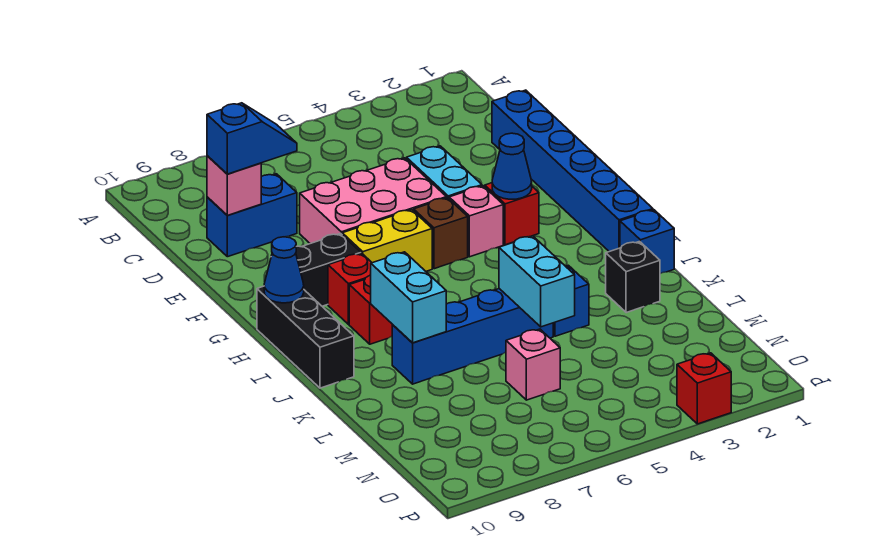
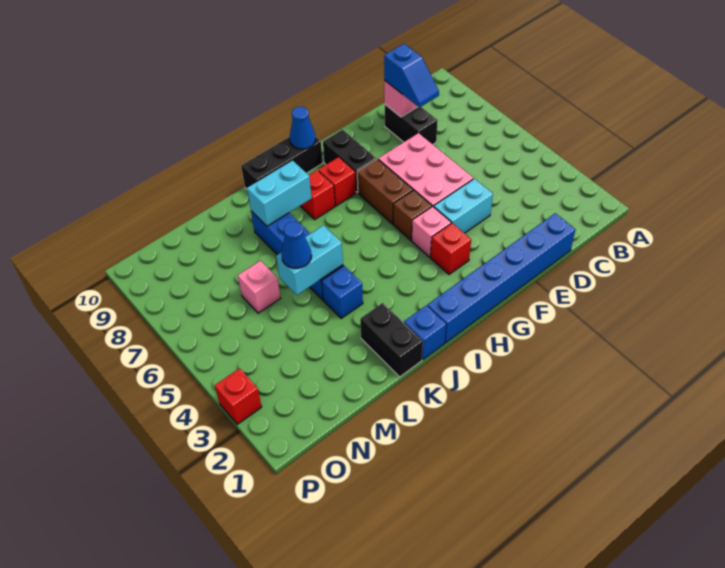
blue 1x2 brick [207,174,297,257] -> black 1x2 brick [385,105,438,144]
blue 1x1 cone [492,133,532,199] -> blue 1x1 cone moved to [282,222,312,268]
yellow 1x2 brick [342,210,432,271] -> brown 1x2 brick [357,159,413,224]
black 1x1 brick [606,242,660,313] -> black 1x2 brick [360,303,423,377]

